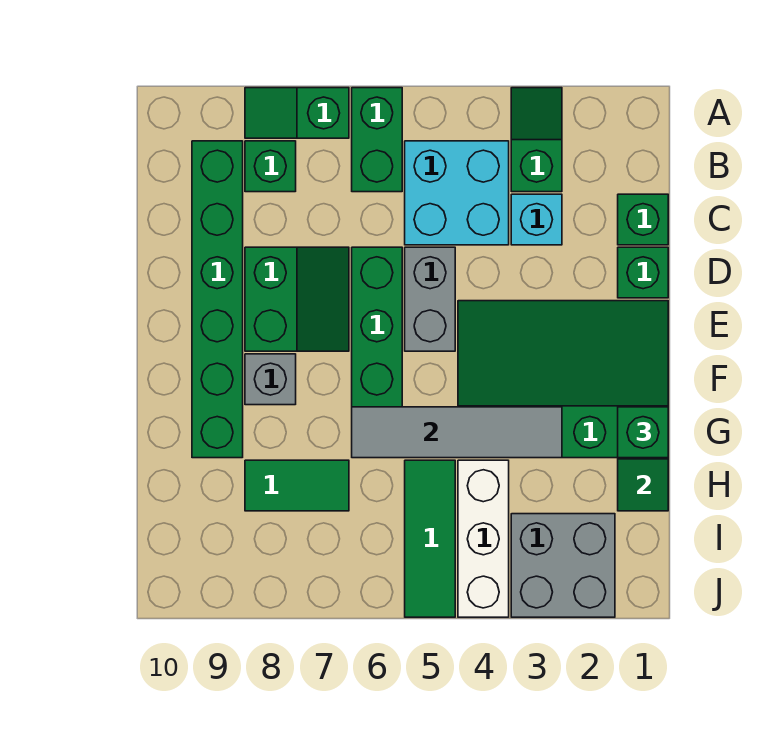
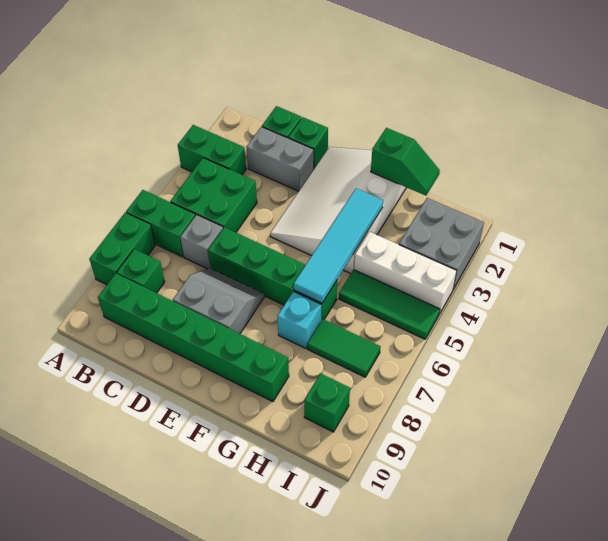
green 1x2 slope [511,88,562,192] -> green 1x2 brick [178,125,246,175]
green 1x2 slope [245,88,349,138] -> green 1x2 brick [89,213,155,285]
cyan 2x2 brick [405,141,509,245] -> green 2x2 brick [170,158,257,232]
cyan 1x1 brick [511,194,562,245] -> cyan 1x1 brick moved to [277,292,321,349]
grey 1x2 brick [405,247,455,351] -> grey 1x2 brick moved to [246,127,314,191]
green 2x2 slope [245,247,349,351] -> grey 2x2 slope [173,268,264,334]
green 3x4 slope [458,301,668,458] -> white 3x4 slope [270,147,406,274]
grey 1x1 brick [245,354,296,405] -> grey 1x1 brick moved to [180,215,223,269]
green 1x1 brick [618,407,668,458] -> green 1x1 brick moved to [304,373,350,432]
grey 1x4 tile [352,407,562,458] -> cyan 1x4 tile [294,188,383,303]
green 1x2 tile [245,460,349,511] -> green 1x2 tile turned to [307,319,381,377]

